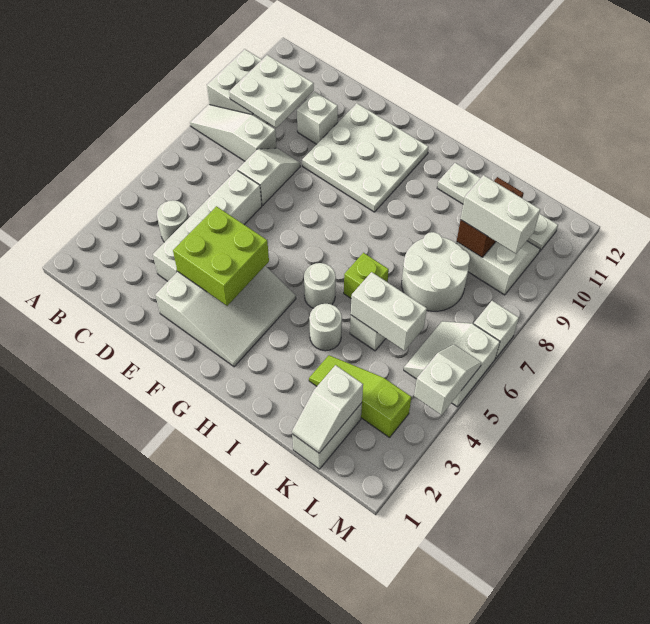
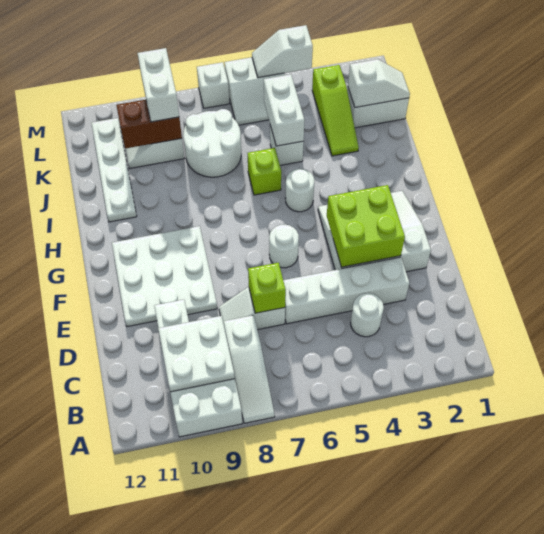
none -> lime 1x1 brick [248,263,286,313]
white 1x1 round brick [309,304,342,351] -> white 1x1 round brick moved to [269,224,299,268]

